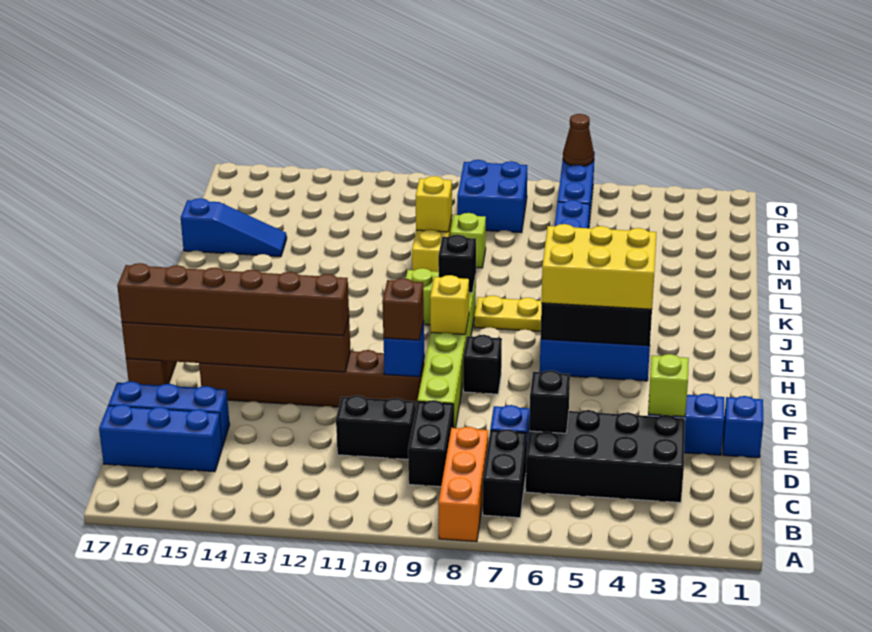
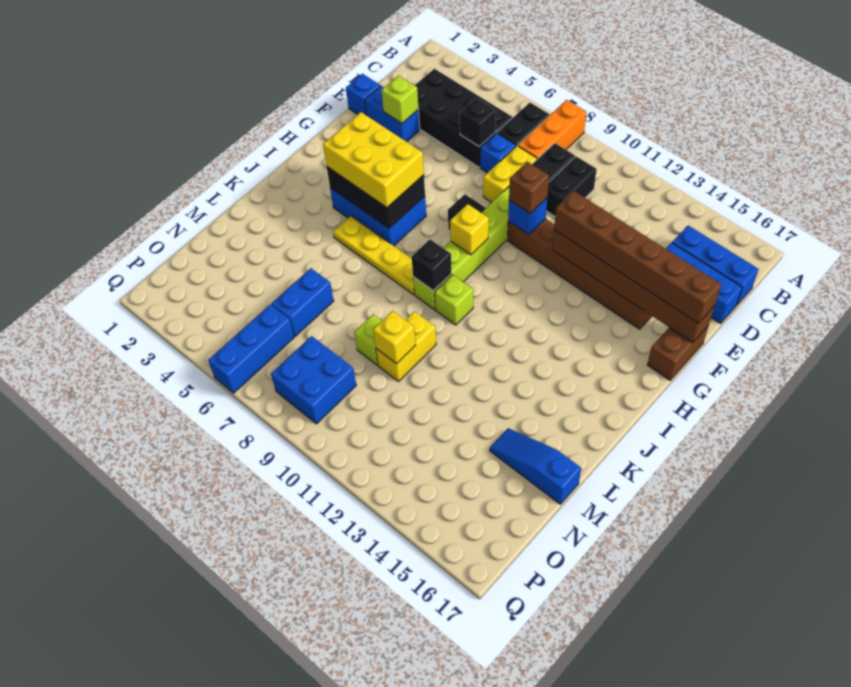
none -> yellow 1x2 brick [483,146,537,203]
black 1x2 brick [336,396,416,459] -> black 1x2 brick turned to [546,156,597,216]
brown 1x1 cone [563,114,594,166] -> none

